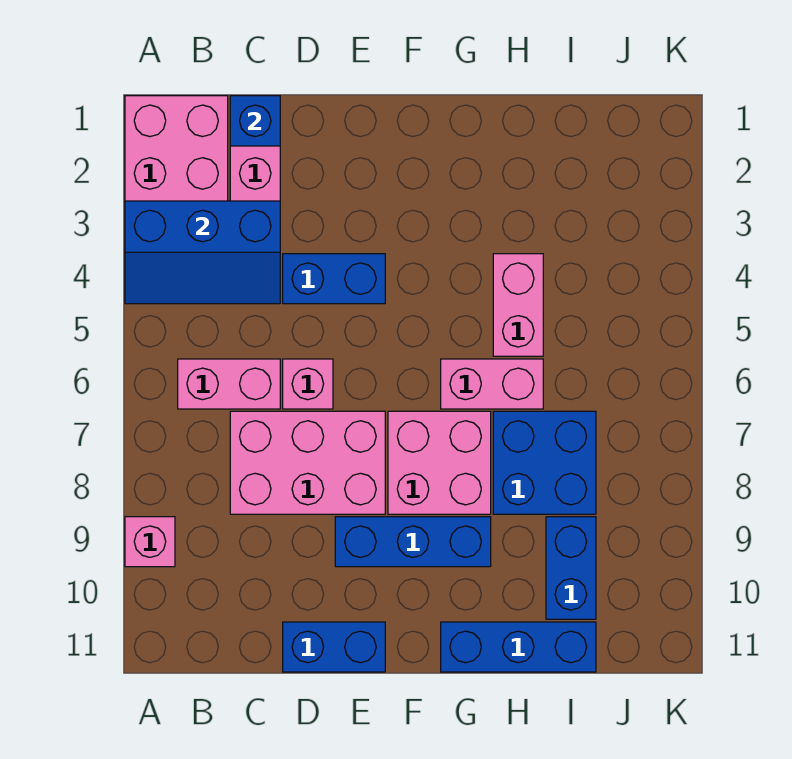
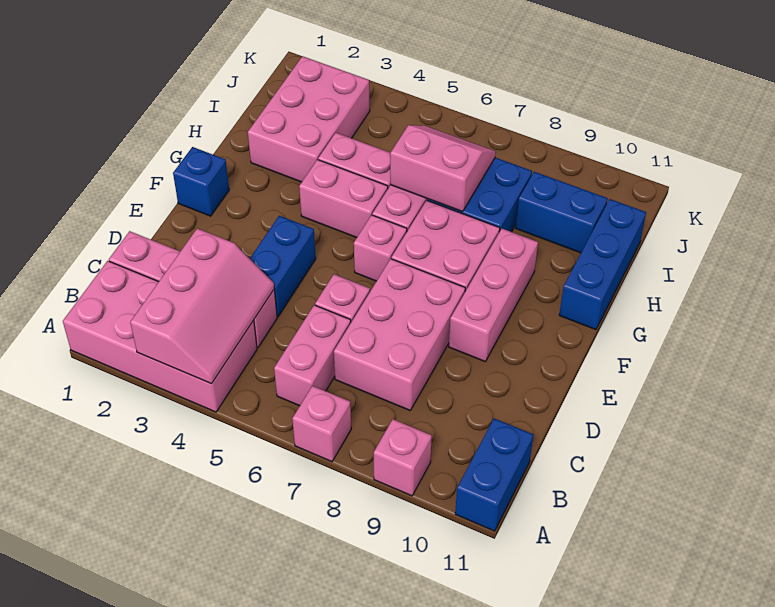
blue 2x3 slope [125,201,280,304] -> pink 2x3 slope [130,229,274,384]
none -> pink 1x1 brick [292,386,351,462]
blue 1x1 brick [230,96,280,146] -> blue 1x1 brick moved to [173,147,229,216]
blue 1x2 brick [283,622,385,672] -> blue 1x2 brick moved to [455,418,533,531]
blue 1x3 brick [335,517,491,567] -> pink 1x3 brick [449,229,538,362]
none -> pink 1x1 brick [354,215,407,281]
none -> pink 1x2 brick [299,160,388,238]
none -> pink 2x3 brick [248,56,370,182]
none -> pink 2x2 slope [390,125,496,212]

